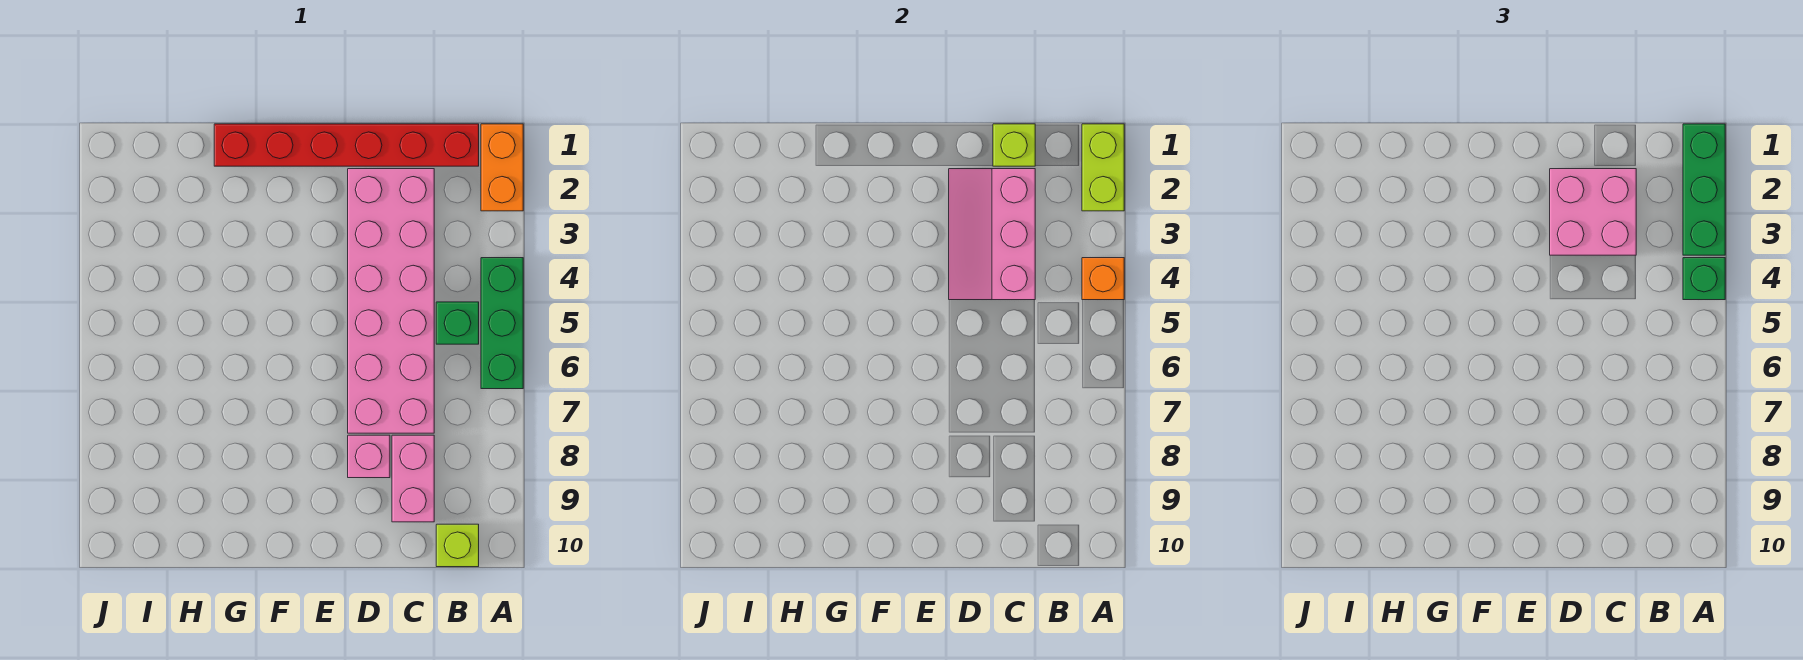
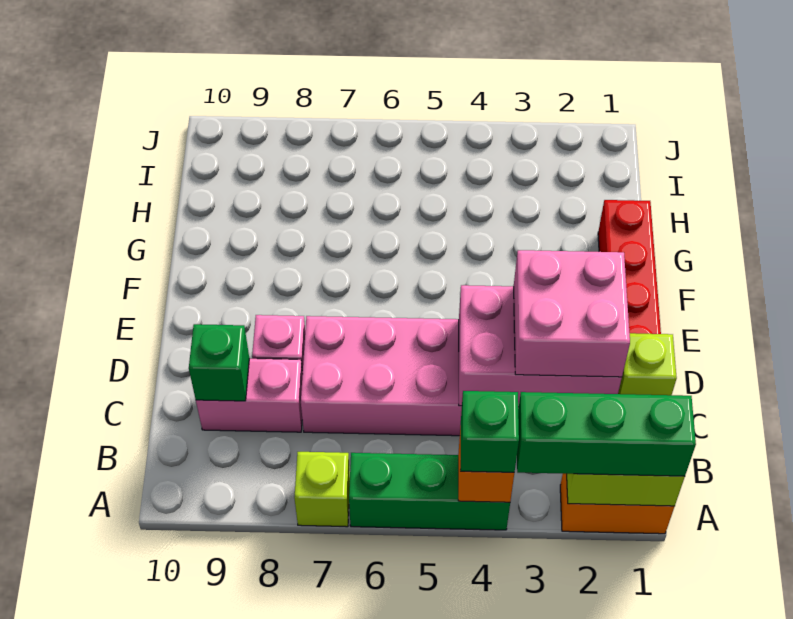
green 1x1 brick [436,302,479,344] -> green 1x1 brick moved to [189,324,249,401]
lime 1x1 brick [436,524,479,567] -> lime 1x1 brick moved to [294,452,350,527]
pink 2x3 slope [949,169,1035,300] -> pink 2x3 brick [459,285,622,407]

